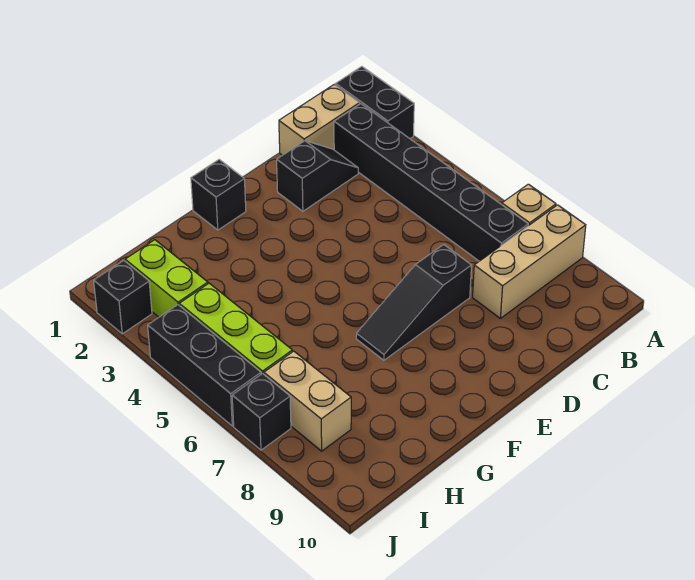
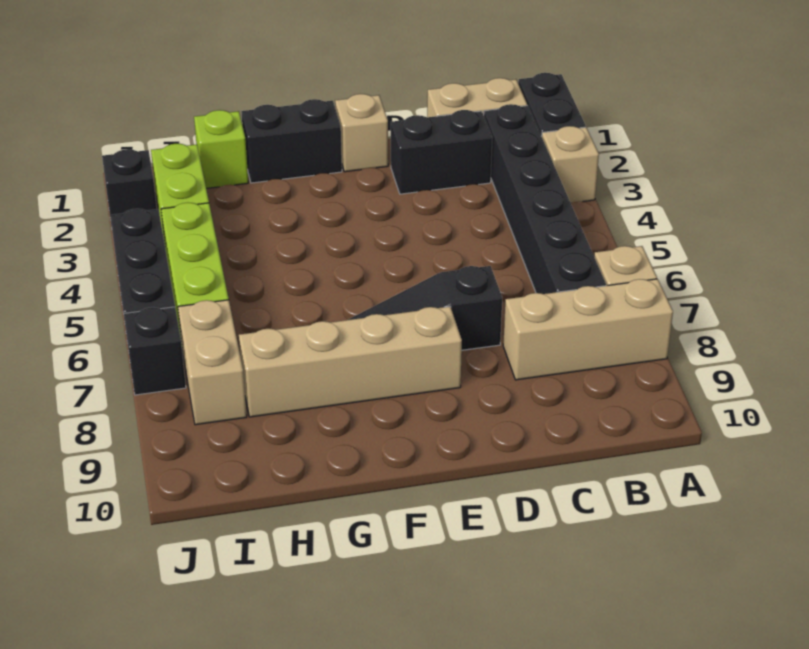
none -> tan 1x1 brick [542,126,599,203]
black 1x2 slope [277,141,358,211] -> black 1x2 brick [391,110,492,194]
none -> tan 1x1 brick [335,94,388,172]
none -> tan 1x4 brick [239,307,462,417]
black 1x1 brick [191,159,246,230] -> black 1x2 brick [241,99,342,183]
none -> lime 1x1 brick [194,110,248,188]

